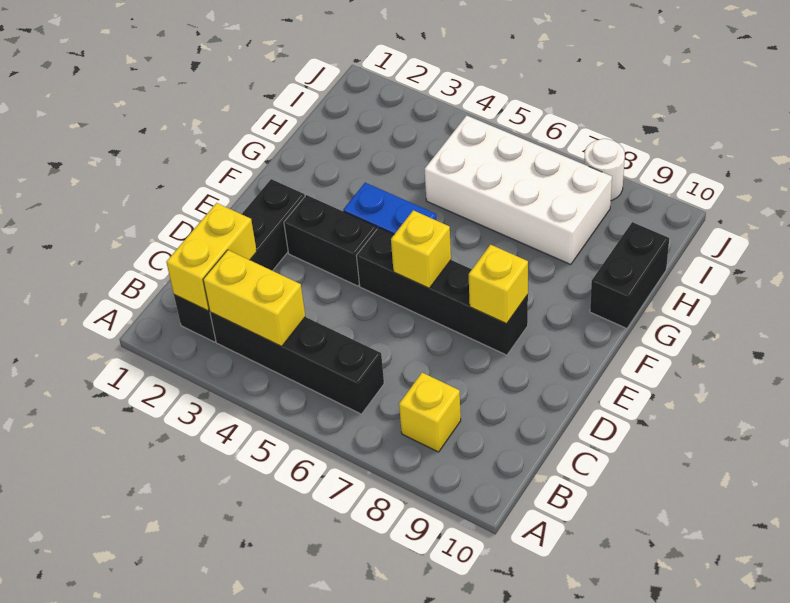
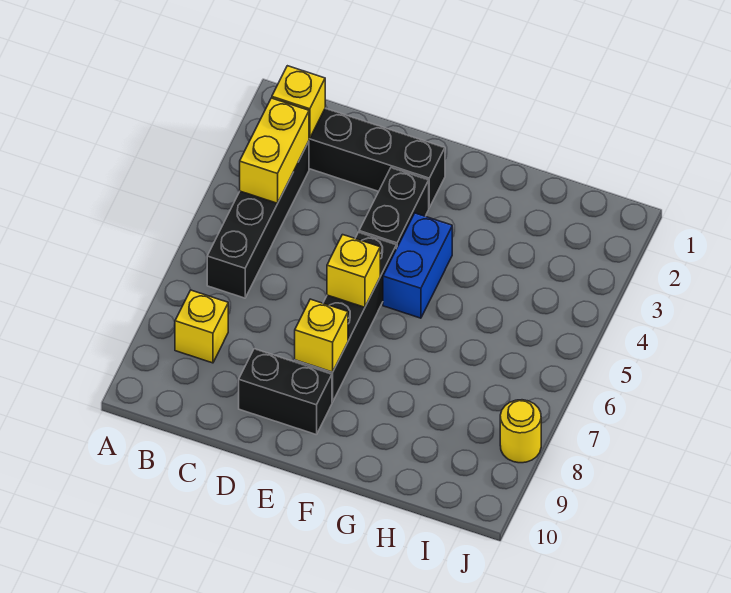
yellow 1x2 brick [166,203,257,311] -> yellow 1x1 brick [272,66,325,139]
black 1x2 brick [590,222,669,329] -> black 1x2 brick moved to [239,349,332,435]
white 2x4 brick [425,116,612,265] -> none
white 1x1 round brick [584,139,625,201] -> yellow 1x1 round brick [500,400,541,463]

